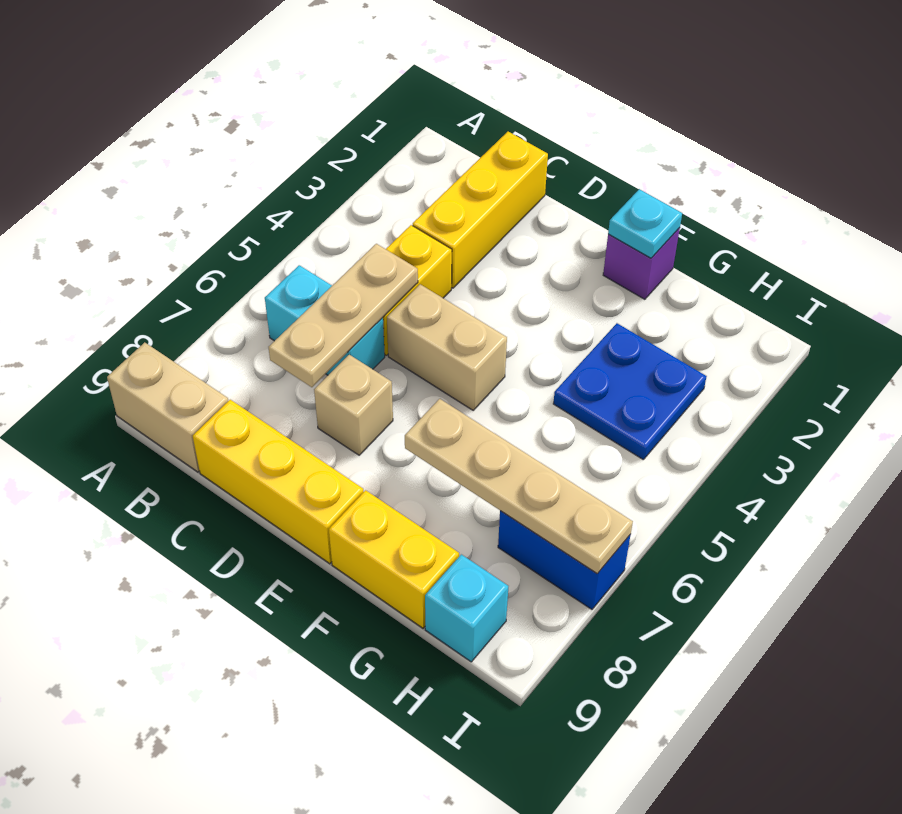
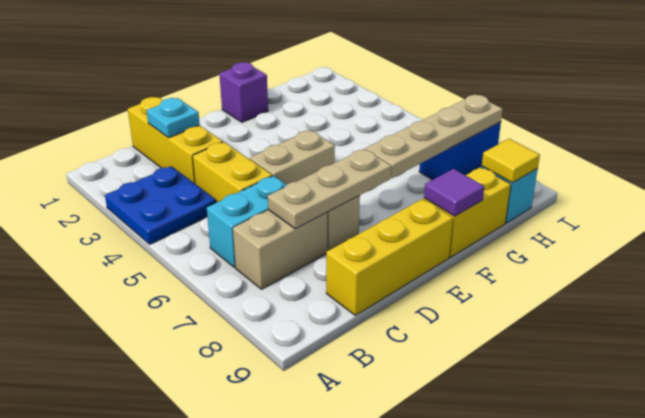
tan 1x2 brick [107,342,228,472] -> tan 1x2 brick moved to [233,210,327,289]
tan 1x3 plate [269,244,418,387] -> tan 1x3 plate turned to [268,149,391,229]
cyan 1x1 plate [608,189,682,258] -> cyan 1x1 plate moved to [147,98,200,138]
none -> purple 1x1 tile [424,169,484,216]
blue 2x2 plate [553,323,707,460] -> blue 2x2 plate moved to [105,166,216,244]
none -> yellow 1x1 tile [482,139,540,183]

